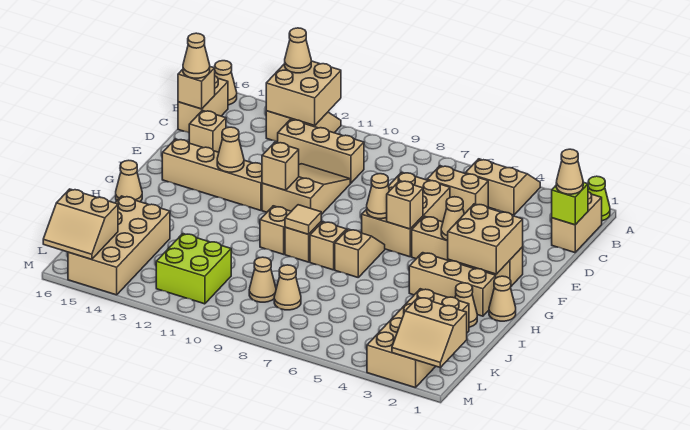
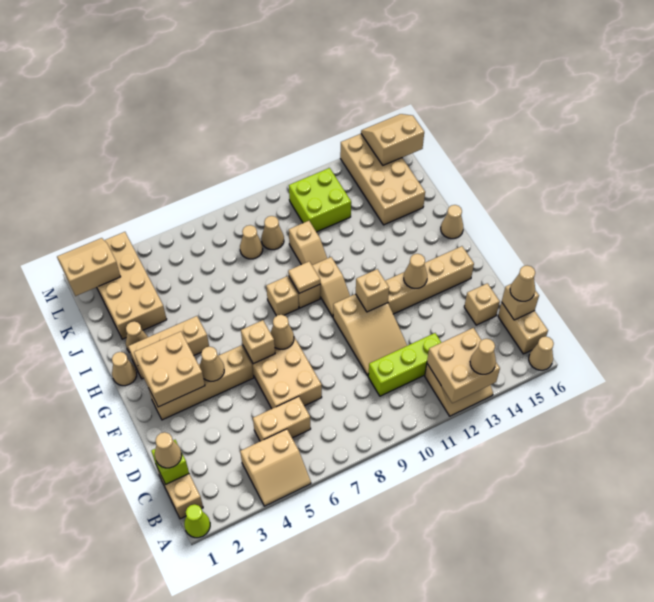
tan 1x3 brick [278,119,364,183] -> lime 1x3 brick [368,333,441,396]
tan 1x2 slope [335,229,385,277] -> tan 1x2 slope moved to [289,221,327,265]

